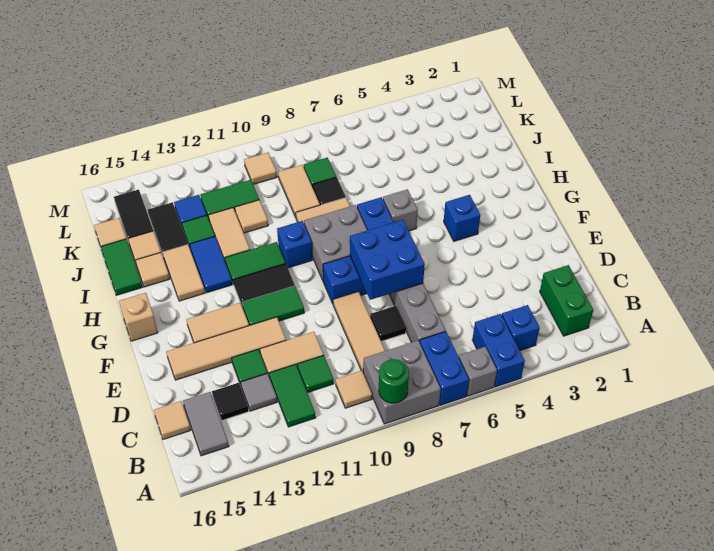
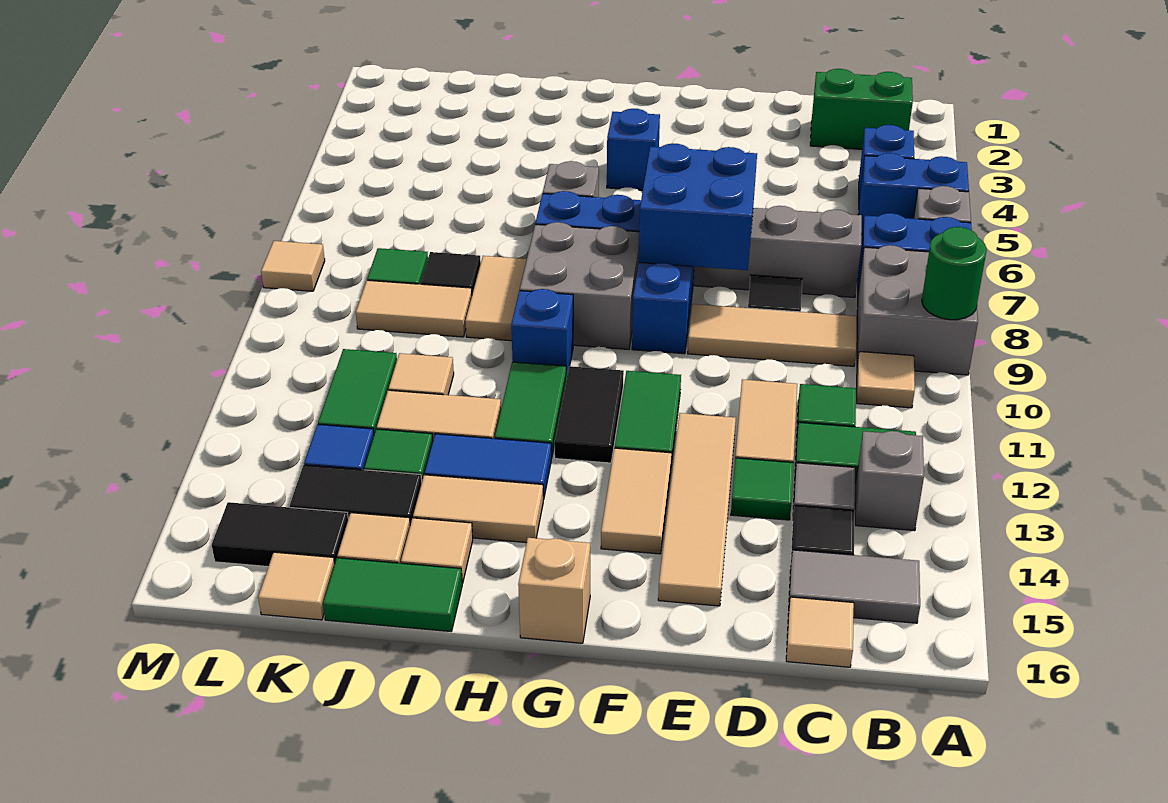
none -> grey 1x1 brick [855,431,924,531]
tan 1x1 tile [244,153,277,184] -> tan 1x1 tile moved to [261,241,325,291]

